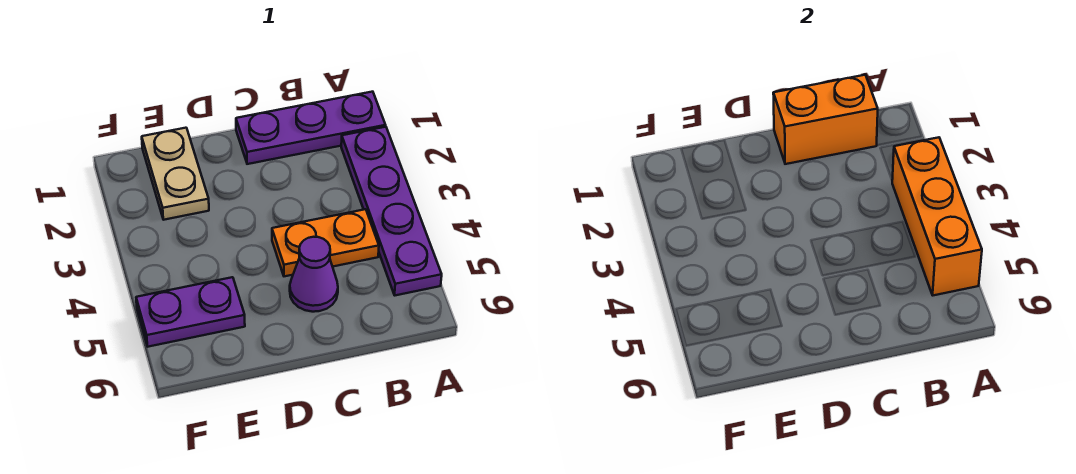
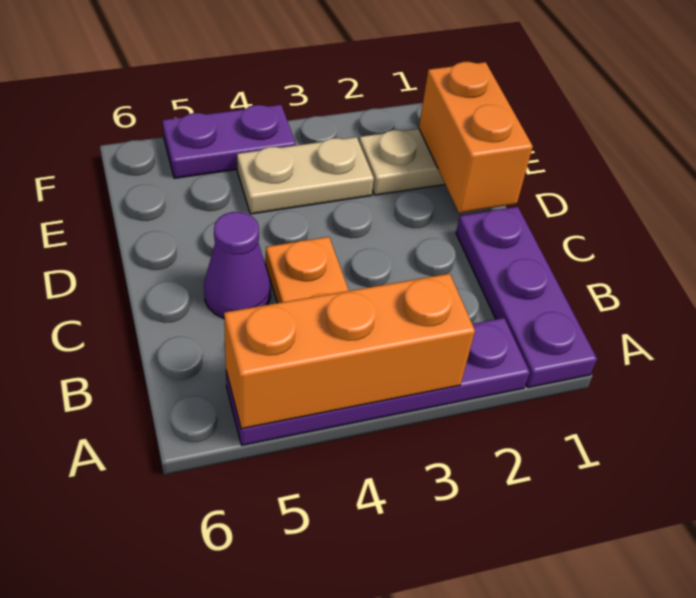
orange 1x2 brick [773,75,878,164] -> orange 1x2 brick moved to [419,62,533,213]
none -> tan 1x2 plate [237,137,374,214]
purple 1x2 plate [136,277,245,347] -> purple 1x2 plate turned to [162,105,296,178]

